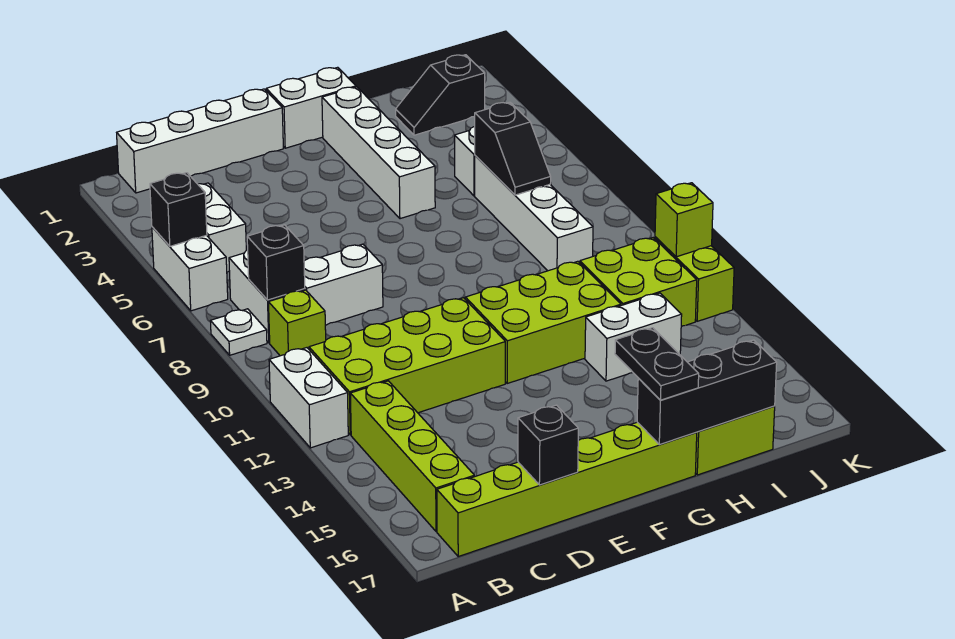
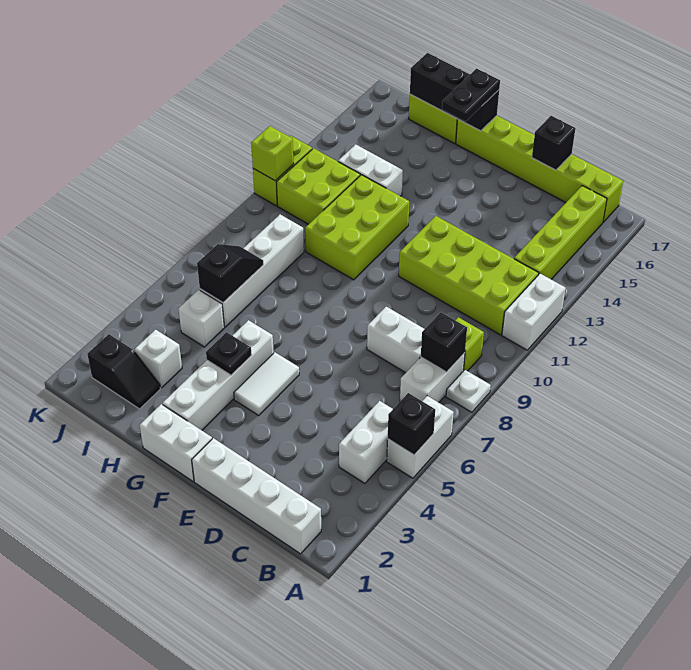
none -> white 1x2 tile [234,352,299,415]
lime 2x3 brick [465,261,621,383] -> lime 2x3 brick turned to [305,175,409,280]
none -> black 1x1 plate [206,332,252,375]
none -> white 1x1 brick [135,330,182,388]

